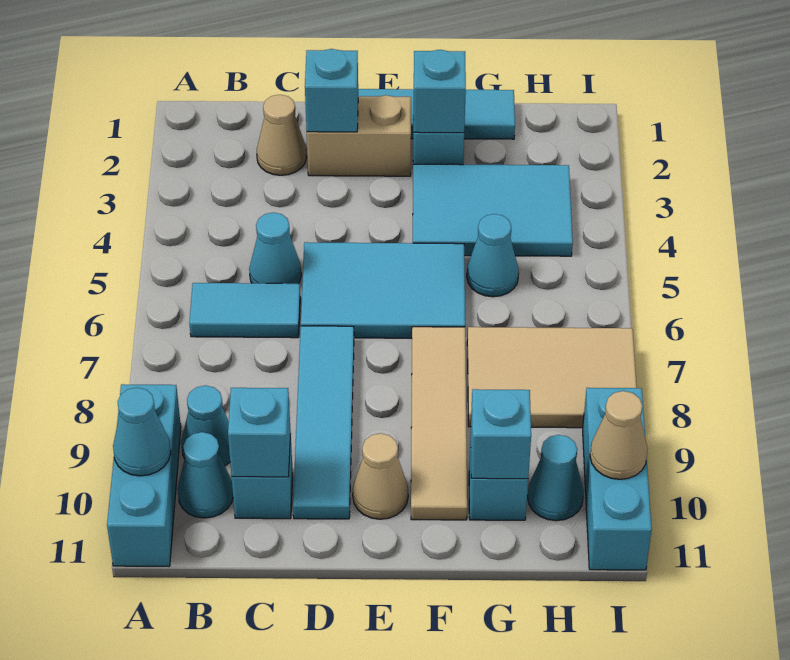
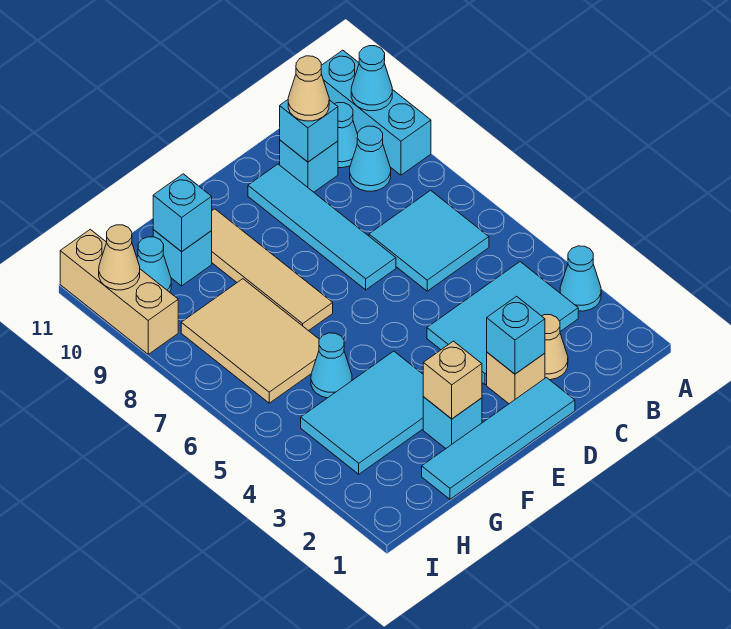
cyan 1x2 tile [189,283,300,338] -> cyan 2x2 tile [369,190,489,291]
cyan 1x1 cone [249,212,301,284] -> cyan 1x1 cone moved to [560,246,601,311]
tan 1x2 brick [307,95,411,176] -> tan 1x1 brick [487,352,545,404]
cyan 2x3 tile [301,242,465,338] -> cyan 2x3 tile moved to [427,262,578,385]
tan 1x1 cone [353,433,408,519] -> tan 1x1 cone moved to [288,56,329,121]
cyan 1x1 brick [413,50,466,133] -> tan 1x1 brick [423,341,482,419]
tan 2x3 tile [467,327,637,428] -> tan 2x3 tile turned to [181,279,319,403]
cyan 1x3 brick [583,388,652,570] -> tan 1x3 brick [60,229,178,354]

